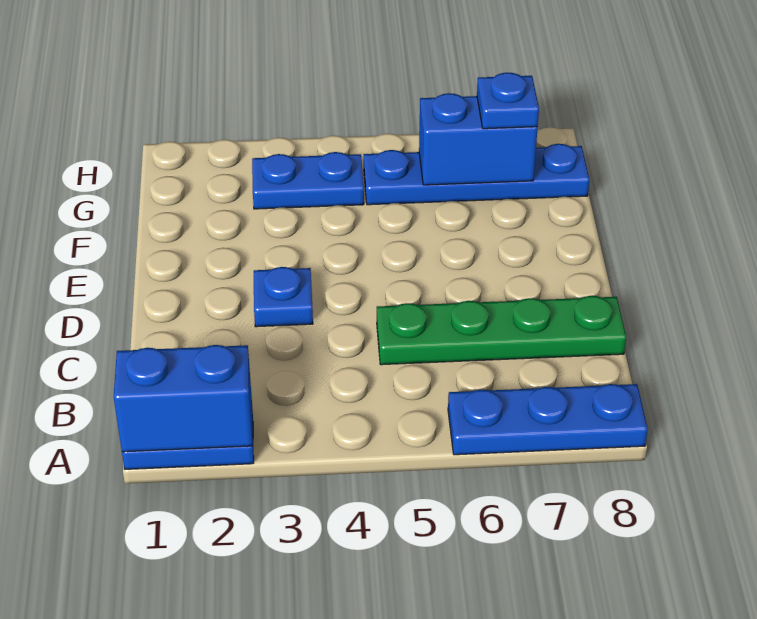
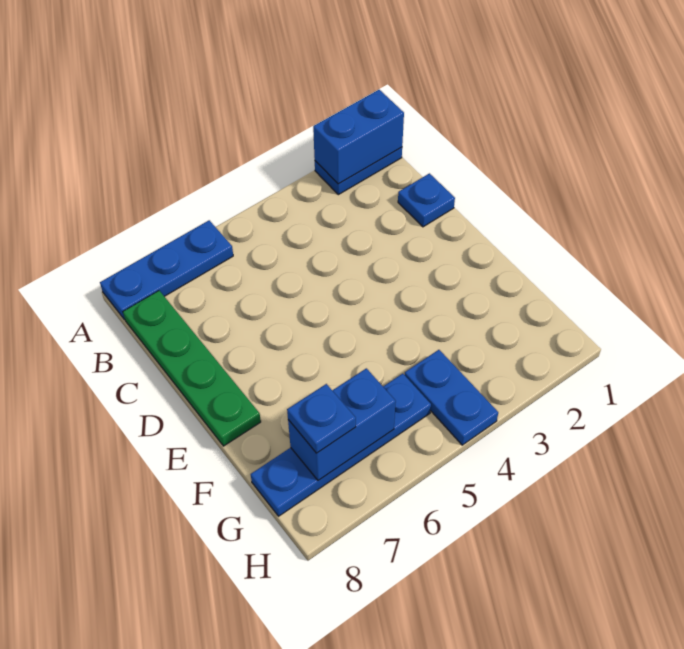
green 1x4 plate [377,296,626,365] -> green 1x4 plate turned to [123,291,261,446]
blue 1x1 plate [254,267,313,327] -> blue 1x1 plate moved to [398,173,455,227]
blue 1x2 plate [252,152,364,209] -> blue 1x2 plate turned to [405,350,498,445]

